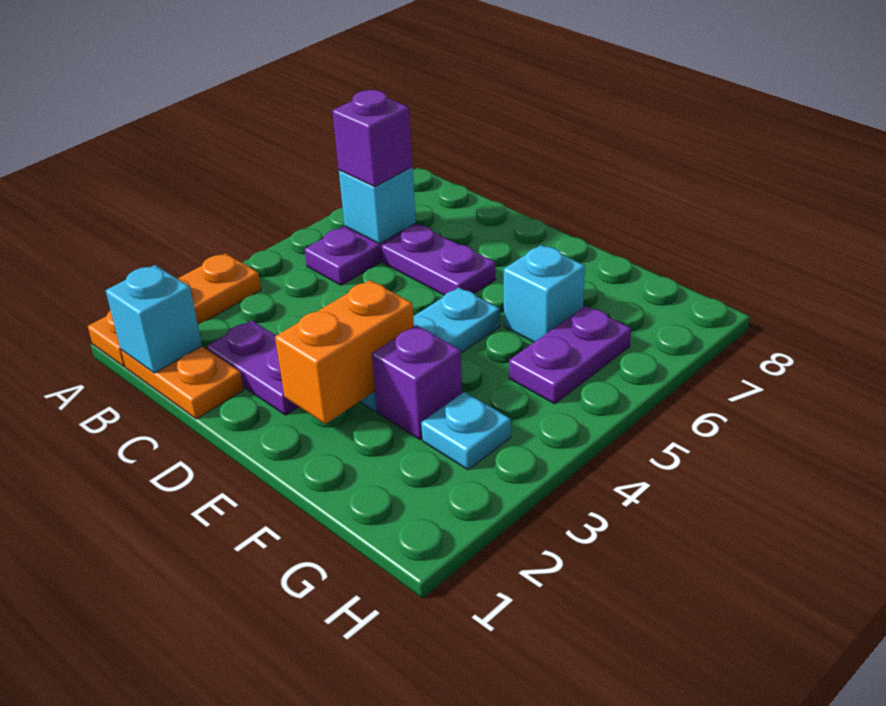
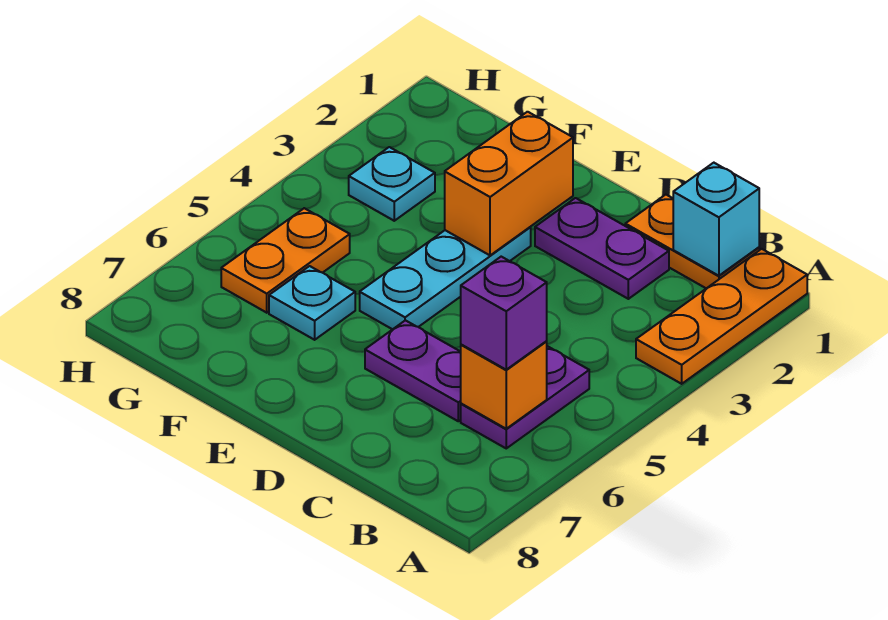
cyan 1x1 brick [339,167,416,244] -> orange 1x1 brick [461,342,547,429]
purple 1x1 brick [372,325,462,440] -> none
cyan 1x1 brick [503,245,585,342] -> cyan 1x1 plate [269,266,355,340]
purple 1x2 plate [509,306,631,404] -> orange 1x2 plate [221,208,350,313]

